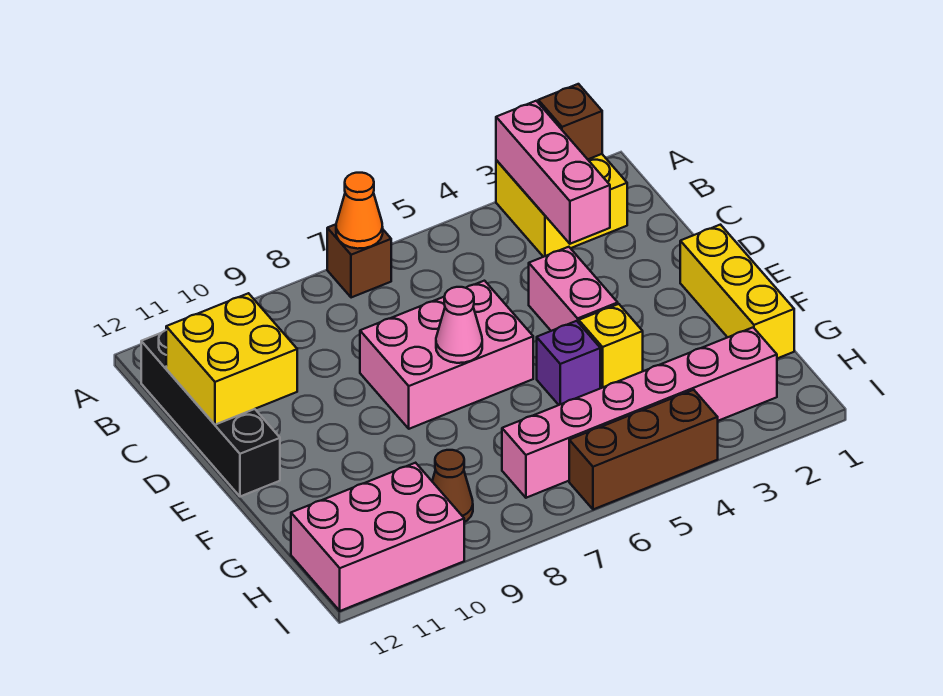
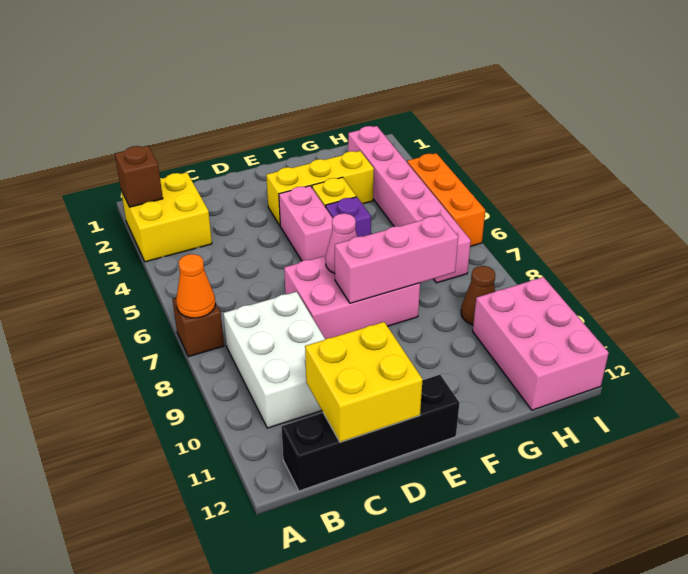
pink 1x3 brick [496,101,610,244] -> pink 1x3 brick moved to [335,215,458,303]
none -> white 2x3 brick [223,292,325,428]
pink 1x2 brick [529,247,618,331] -> pink 1x2 brick turned to [279,186,333,261]
pink 2x3 brick [360,281,533,429] -> pink 2x3 brick turned to [284,256,420,339]
yellow 1x3 brick [680,225,794,358] -> yellow 1x3 brick moved to [266,151,374,225]
brown 1x3 brick [569,390,718,509] -> orange 1x3 brick [407,153,485,246]

